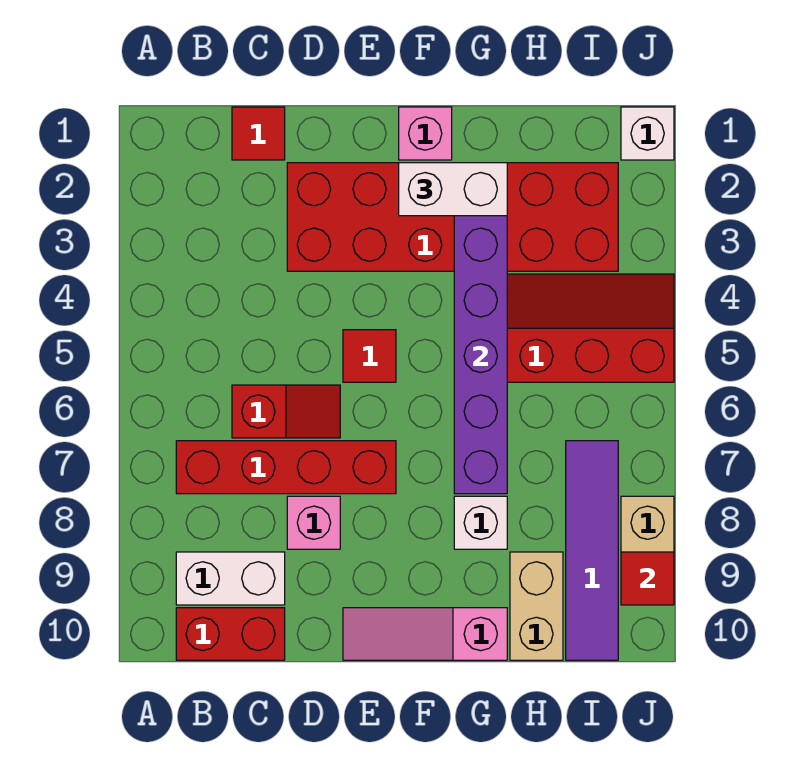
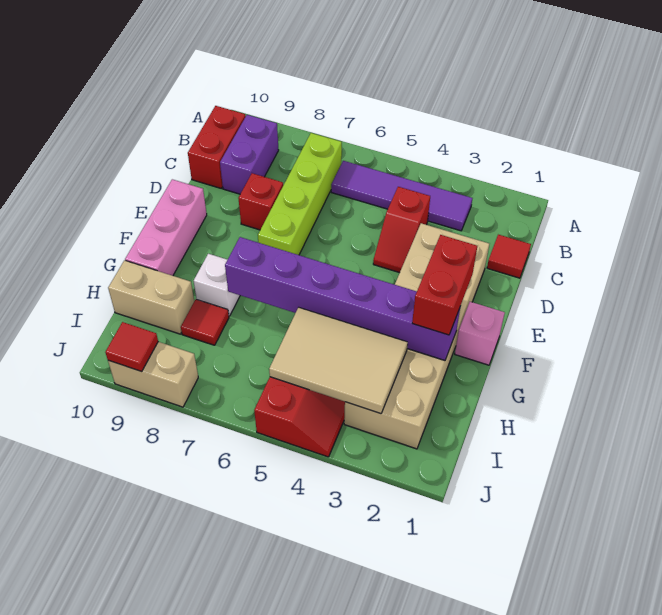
red 1x4 brick [176,441,396,494] -> lime 1x4 brick [258,133,342,255]
white 1x2 brick [176,552,285,605] -> purple 1x2 brick [220,115,279,194]
red 1x2 slope [232,385,340,438] -> red 1x2 slope moved to [373,187,430,273]
red 2x6 brick [287,163,618,271] -> tan 2x6 brick [344,223,489,449]
pink 1x1 brick [287,496,340,549] -> red 1x1 brick [238,173,283,230]
red 1x1 tile [343,330,396,382] -> red 1x1 tile moved to [181,299,229,345]
pink 1x3 slope [343,608,507,660] -> pink 1x3 brick [125,179,207,276]
white 1x2 brick [399,163,507,216] -> red 1x2 brick [412,235,477,335]
none -> tan 2x3 tile [269,307,408,414]
purple 1x4 tile [566,441,618,660] -> purple 1x4 tile moved to [331,161,472,231]
white 1x1 brick [621,107,674,160] -> none

